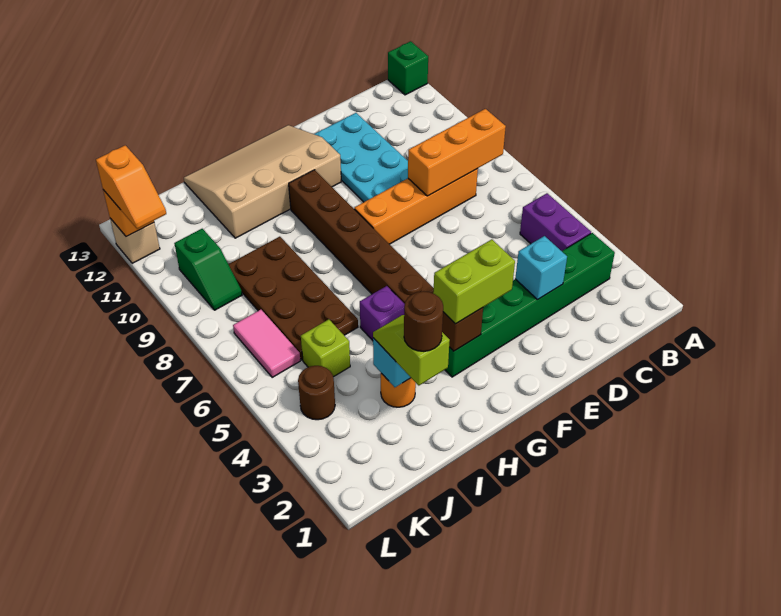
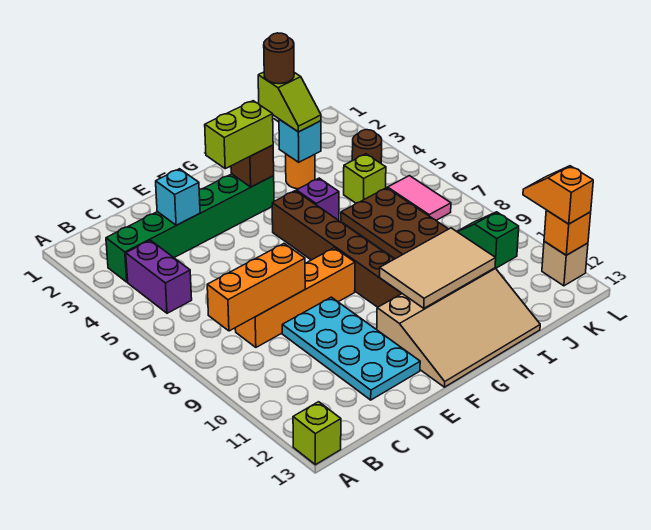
green 1x1 brick [388,41,428,95] -> lime 1x1 brick [293,402,341,465]
none -> tan 2x3 tile [380,228,496,308]

